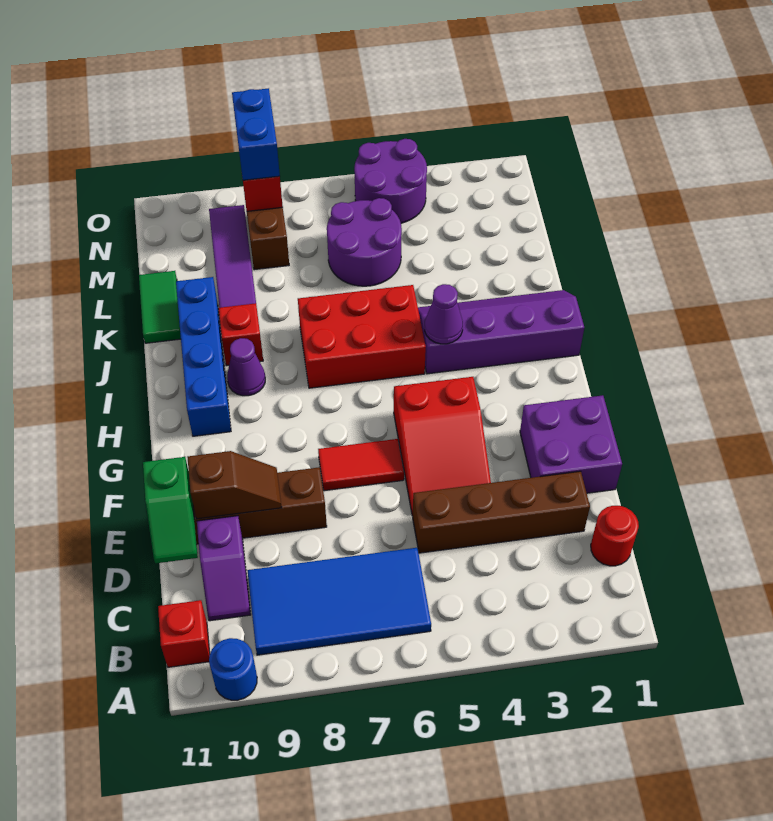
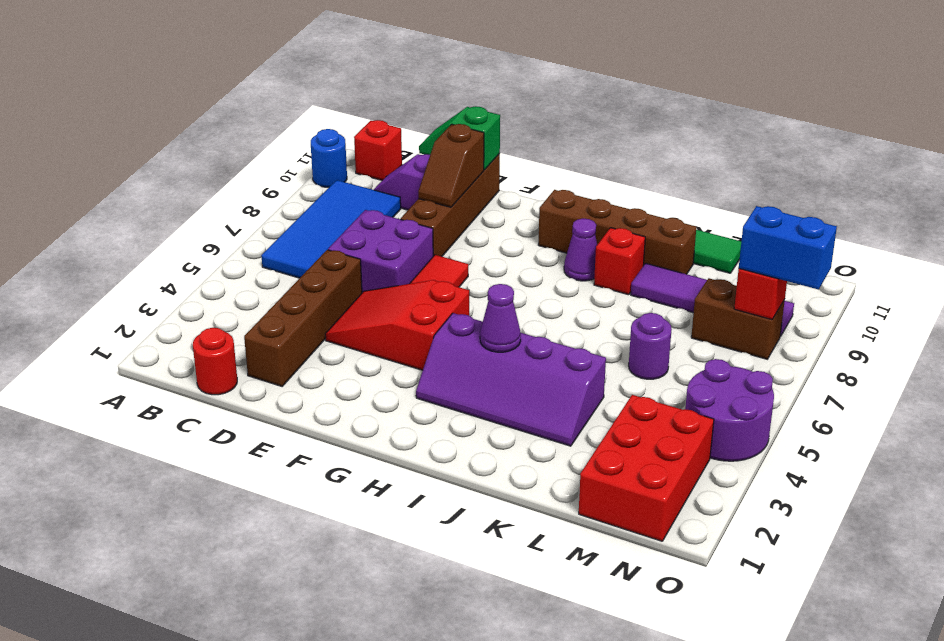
purple 2x2 brick [520,395,622,493] -> purple 2x2 brick moved to [328,210,433,292]
blue 1x4 brick [176,277,231,436] -> brown 1x4 brick [538,190,696,274]
purple 2x4 slope [418,290,584,374] -> purple 2x4 slope turned to [416,313,606,446]
red 2x3 brick [298,285,426,388] -> red 2x3 brick moved to [579,395,714,541]
purple 2x2 round brick [327,198,402,286] -> purple 1x1 round brick [629,313,672,379]

